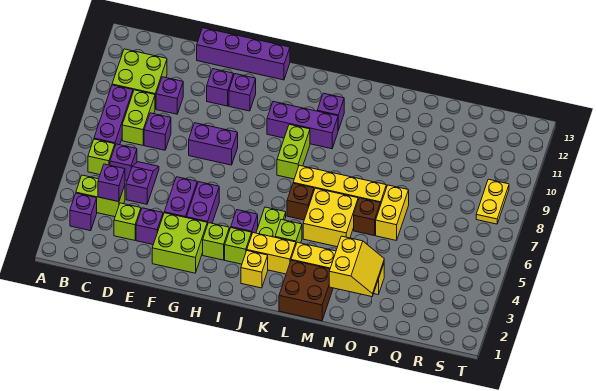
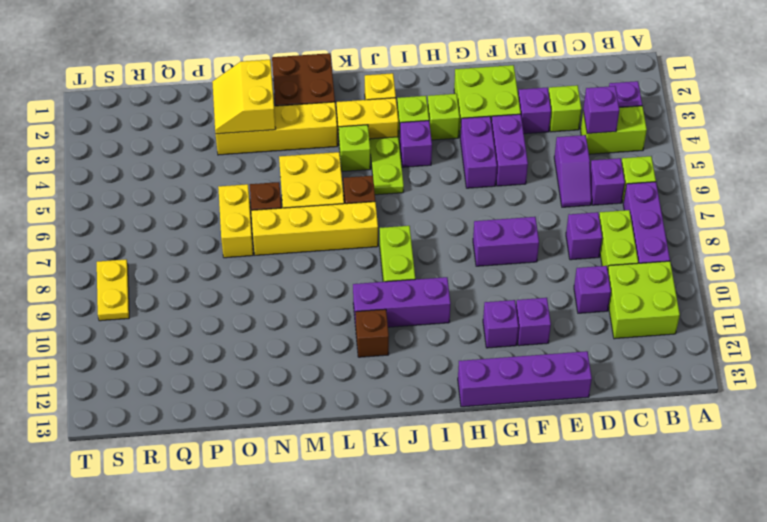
purple 1x1 brick [317,93,344,130] -> brown 1x1 brick [355,309,389,357]

